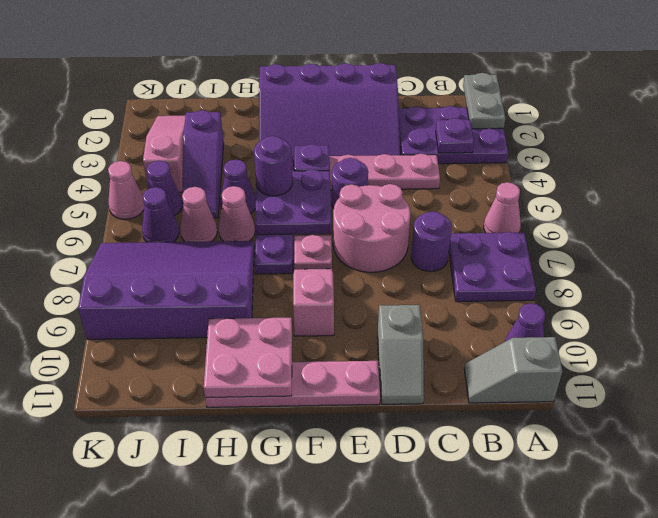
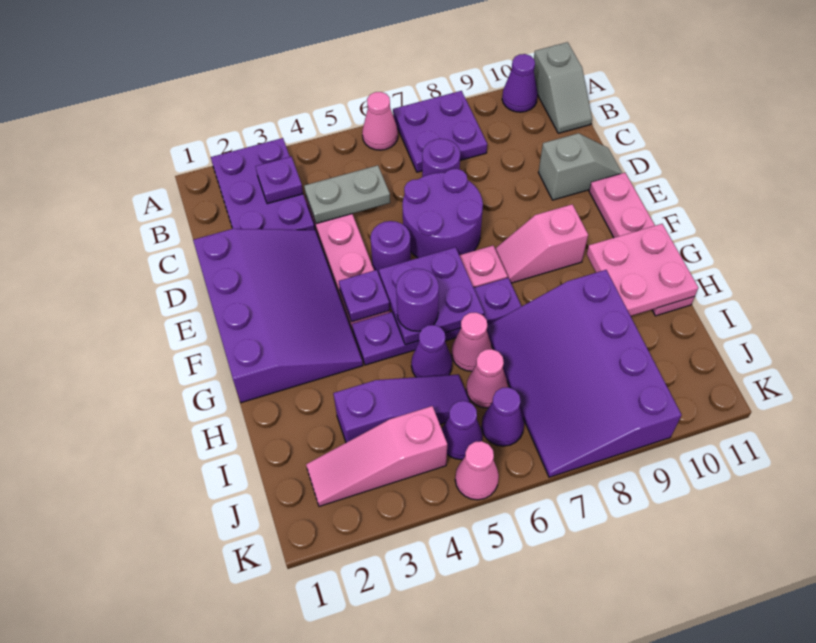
grey 1x2 plate [463,73,505,129] -> grey 1x2 plate moved to [304,165,390,224]
pink 2x2 round brick [333,184,410,272] -> purple 2x2 round brick [402,169,483,258]

